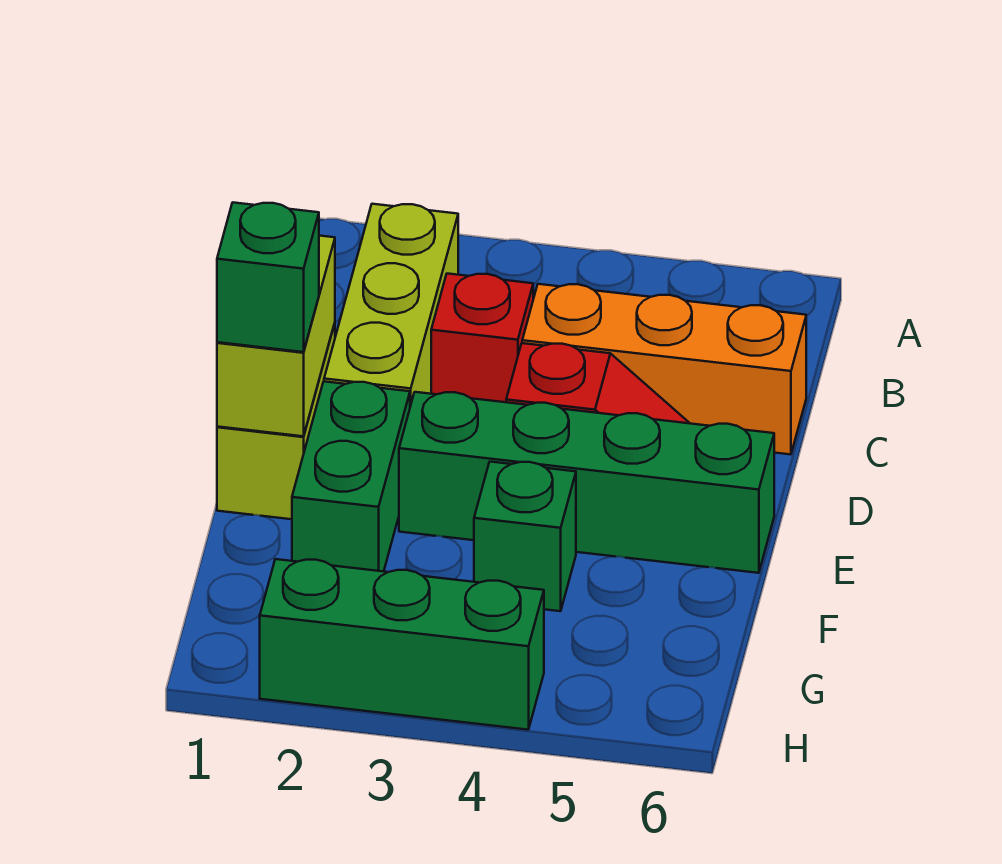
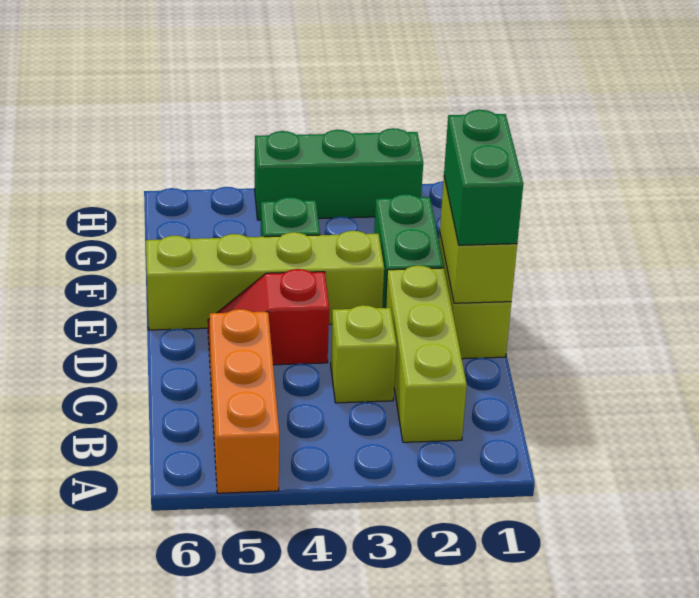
red 1x1 brick [431,274,533,402] -> lime 1x1 brick [331,305,397,403]
orange 1x3 brick [522,284,806,454] -> orange 1x3 brick turned to [210,309,279,493]
green 1x1 brick [217,203,319,352] -> green 1x2 brick [444,110,523,245]
green 1x4 brick [399,392,774,573] -> lime 1x4 brick [146,231,384,330]

